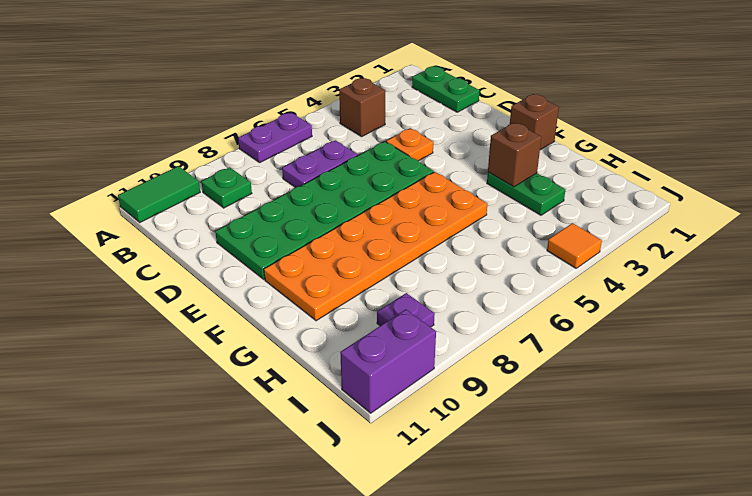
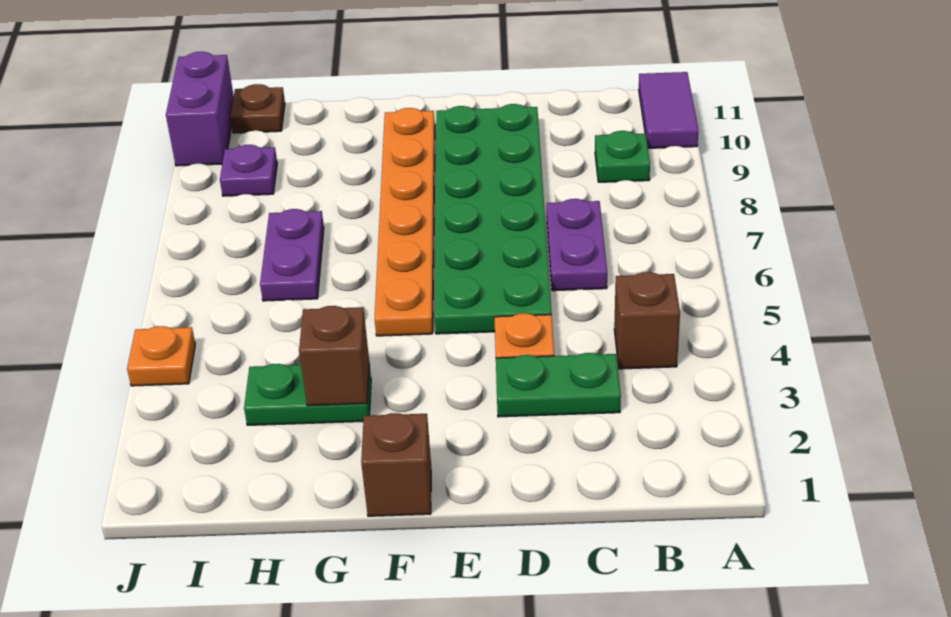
purple 1x2 plate [238,112,312,163] -> purple 1x2 plate moved to [260,209,324,301]
green 1x2 tile [118,166,200,222] -> purple 1x2 tile [639,72,698,148]
green 1x2 plate [412,66,480,112] -> green 1x2 plate moved to [496,353,621,417]
orange 2x6 plate [264,172,487,321] -> orange 1x6 plate [375,108,435,336]
none -> brown 1x1 plate [230,84,285,133]
orange 1x1 tile [547,223,602,268] -> orange 1x1 plate [127,326,195,386]

